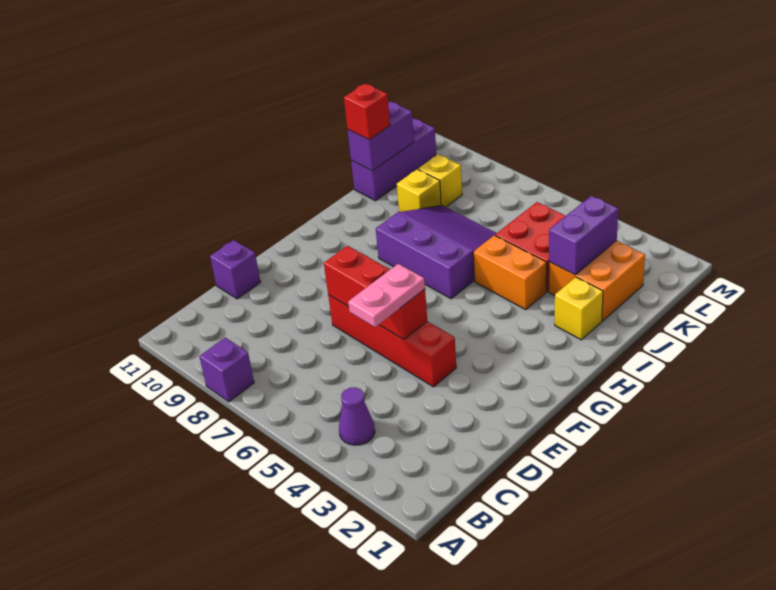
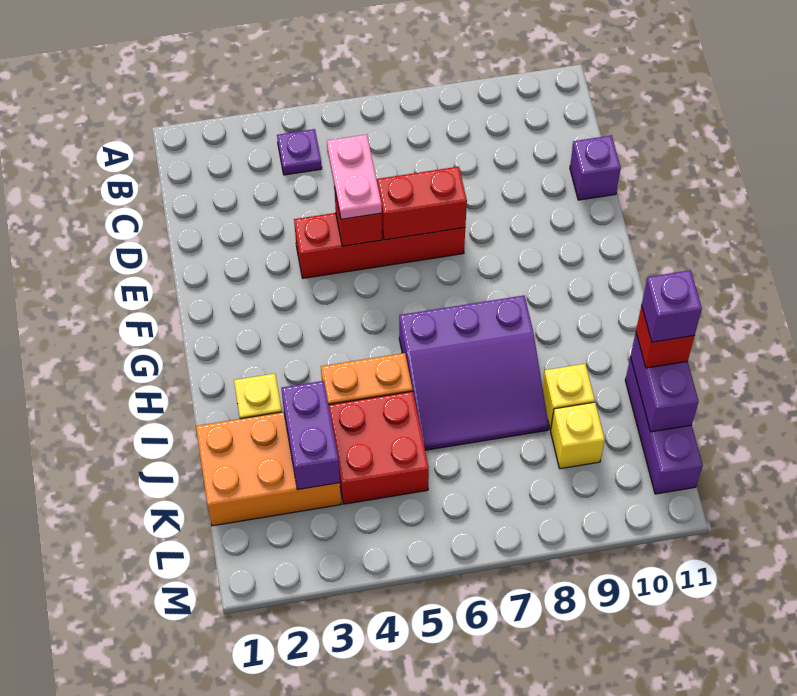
purple 1x1 brick [199,338,254,402] -> purple 1x1 brick moved to [642,270,702,342]
purple 1x1 cone [339,387,375,445] -> purple 1x1 plate [277,129,322,175]
orange 2x2 brick [549,240,645,321] -> orange 2x3 brick [196,412,341,526]

